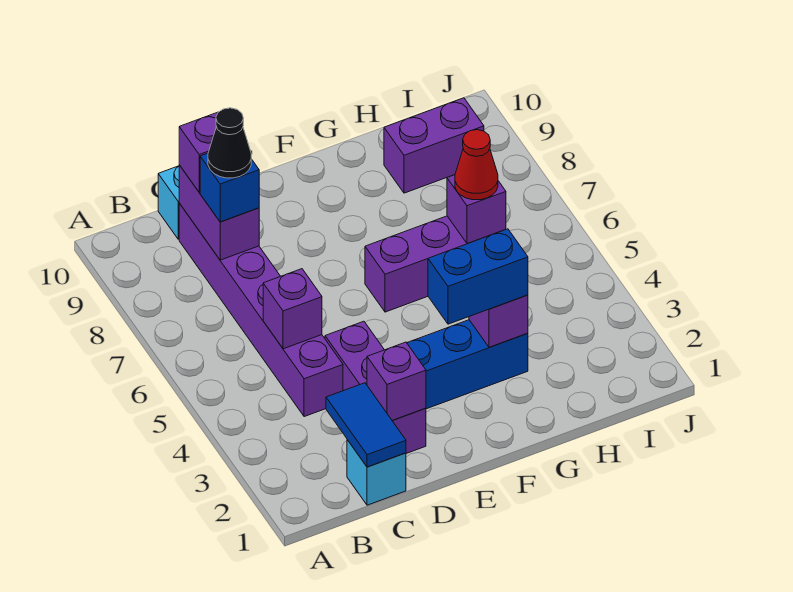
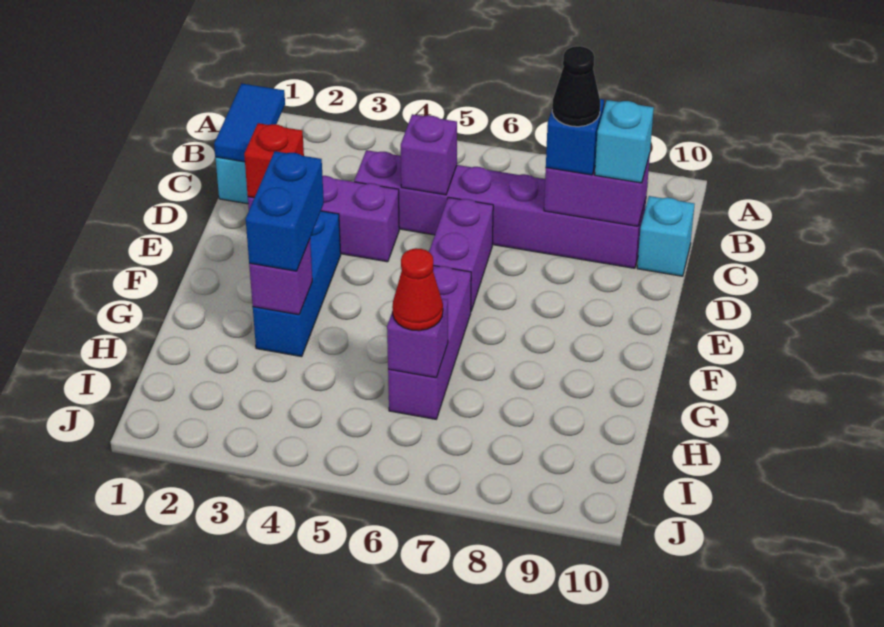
blue 1x2 tile [326,383,406,467] -> blue 1x2 tile turned to [214,83,285,162]
purple 1x1 brick [179,112,218,192] -> cyan 1x1 brick [595,100,654,183]
purple 1x1 brick [367,342,426,421] -> red 1x1 brick [244,123,304,198]
purple 1x2 brick [384,98,484,193] -> purple 1x2 brick moved to [429,197,493,311]

